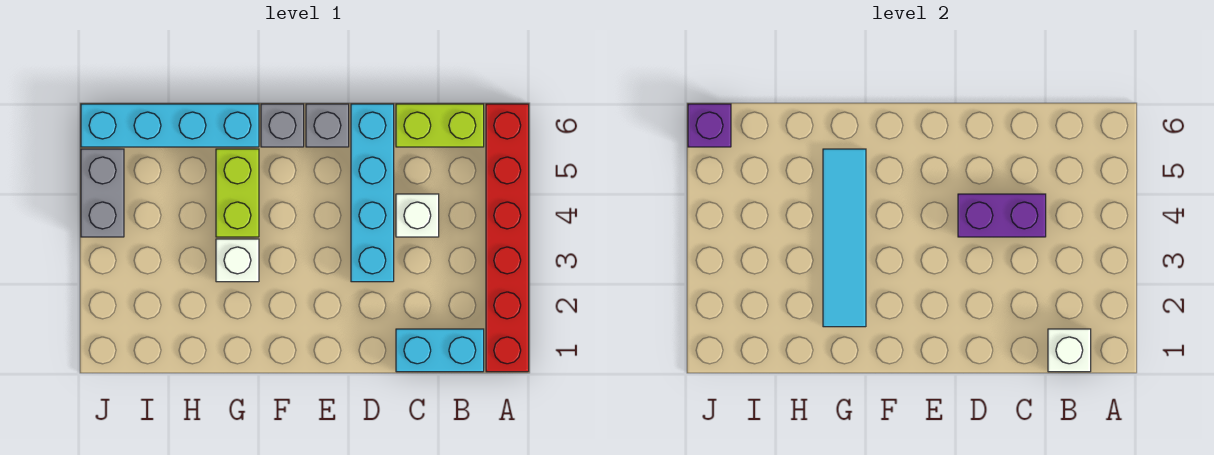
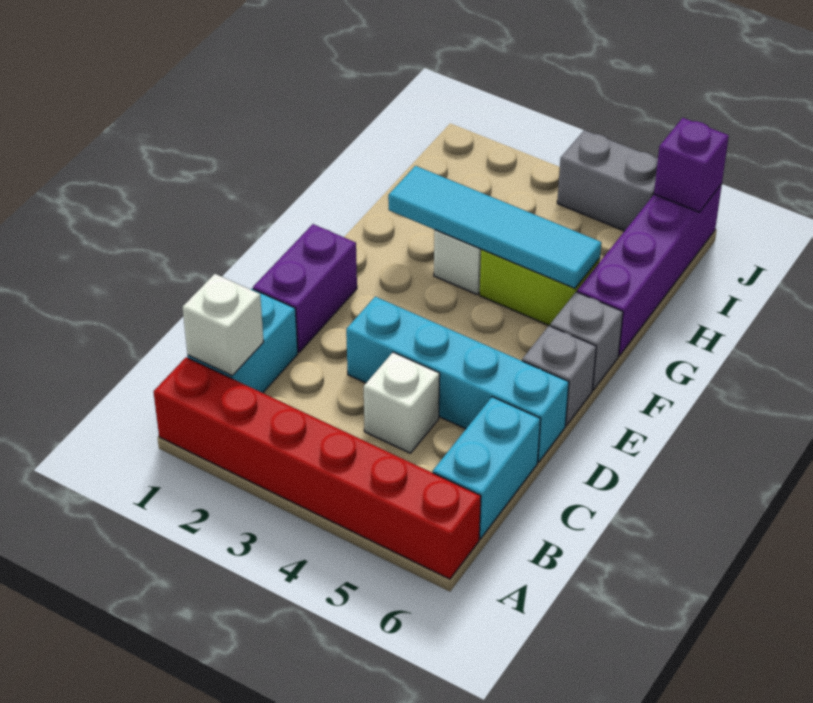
lime 1x2 brick [396,104,484,147] -> cyan 1x2 brick [433,397,540,539]
purple 1x2 brick [958,194,1046,237] -> purple 1x2 brick moved to [253,224,357,352]
cyan 1x4 brick [81,104,259,147] -> purple 1x4 brick [577,184,722,356]

